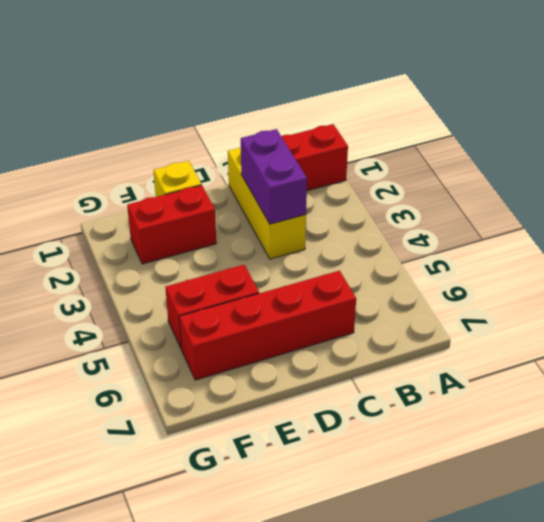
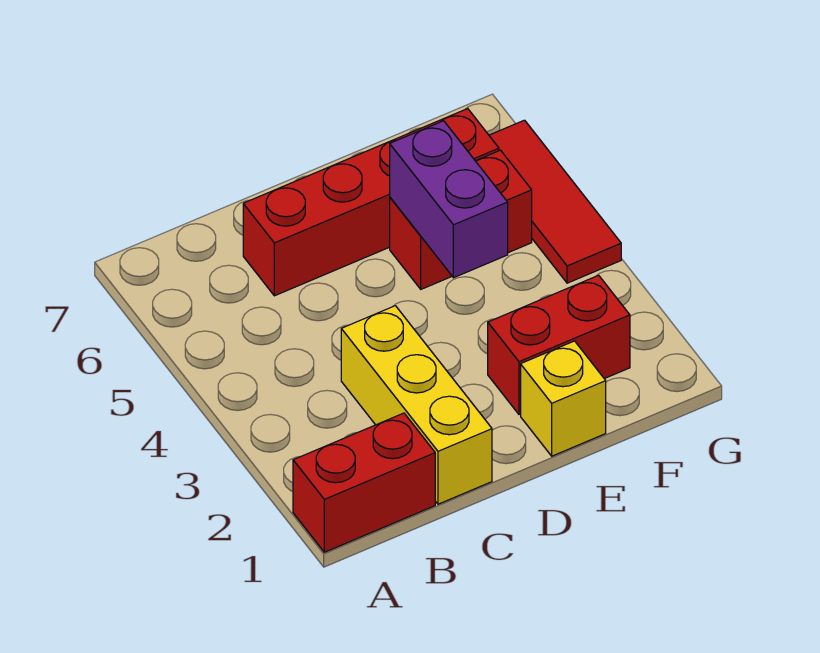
purple 1x2 brick [241,129,307,224] -> purple 1x2 brick moved to [390,121,508,278]
none -> red 1x3 tile [489,120,621,283]

